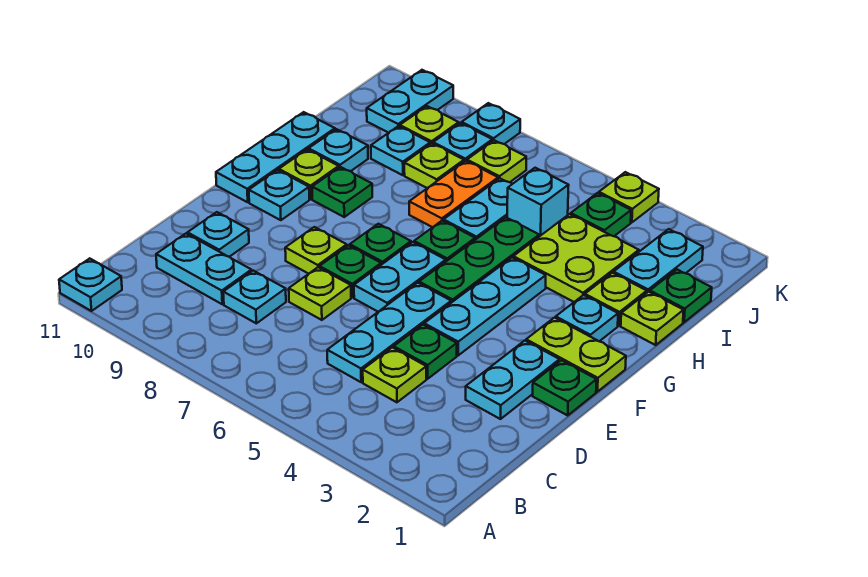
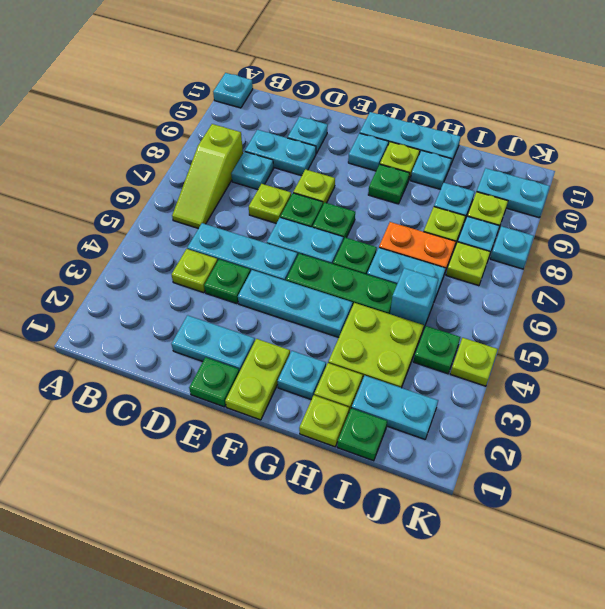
none -> lime 1x3 slope [172,124,243,228]
cyan 1x2 plate [156,234,252,304] -> cyan 1x2 plate turned to [245,130,316,176]

